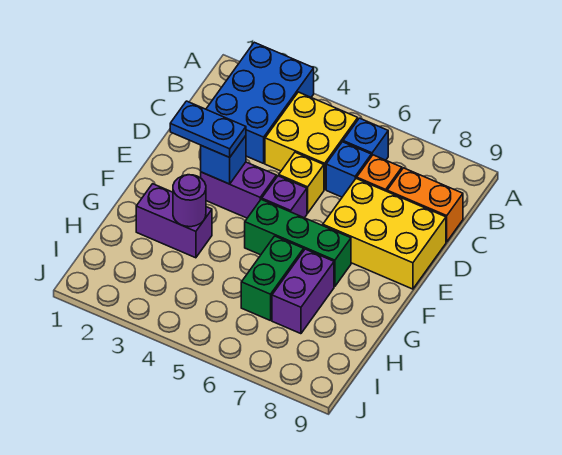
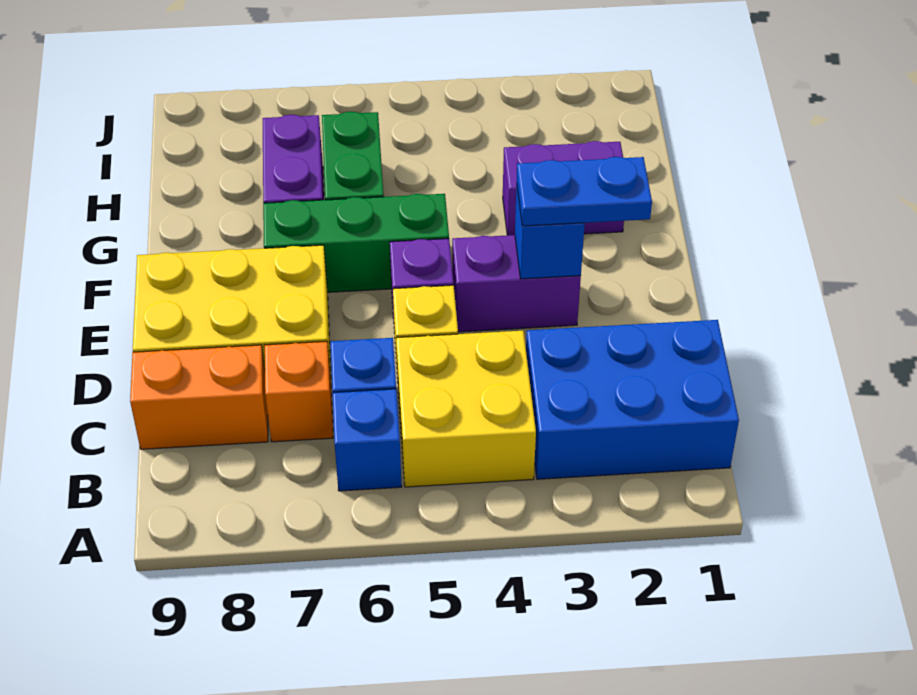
blue 2x3 brick [206,42,314,163] -> blue 2x3 brick turned to [526,320,739,479]
purple 1x1 round brick [173,175,206,227] -> none

